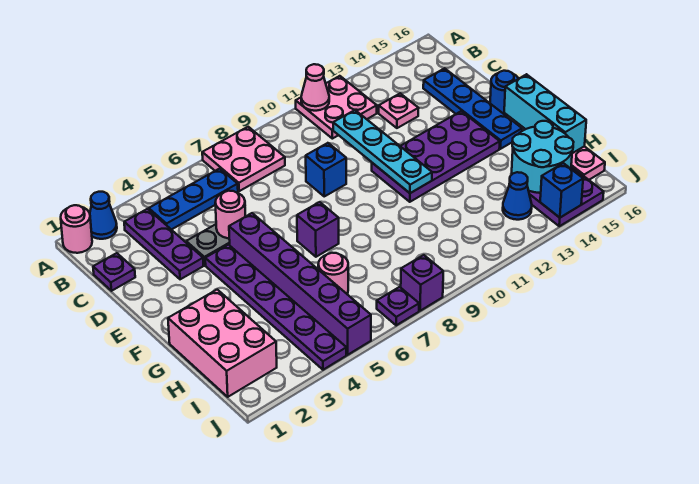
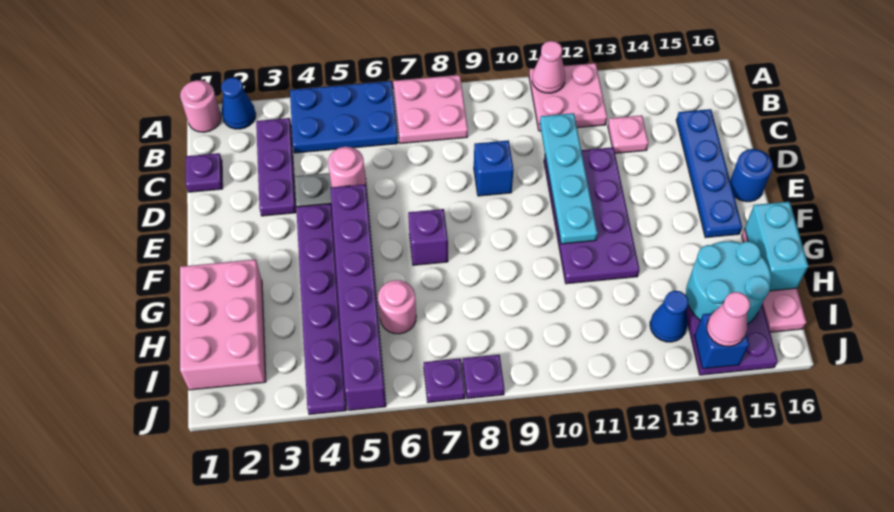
blue 1x3 plate [149,169,238,230] -> blue 2x3 plate [290,81,398,153]
purple 2x4 plate [372,111,500,202] -> purple 2x4 plate turned to [544,147,640,284]
cyan 1x3 brick [504,74,586,153] -> cyan 1x2 brick [745,202,808,291]
purple 1x1 brick [401,255,443,311] -> purple 1x1 plate [462,355,505,399]
none -> pink 1x1 cone [707,292,750,347]

